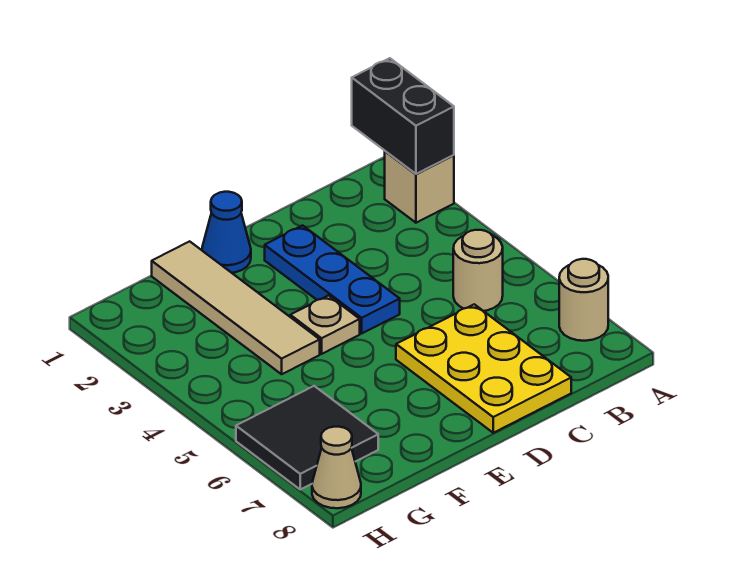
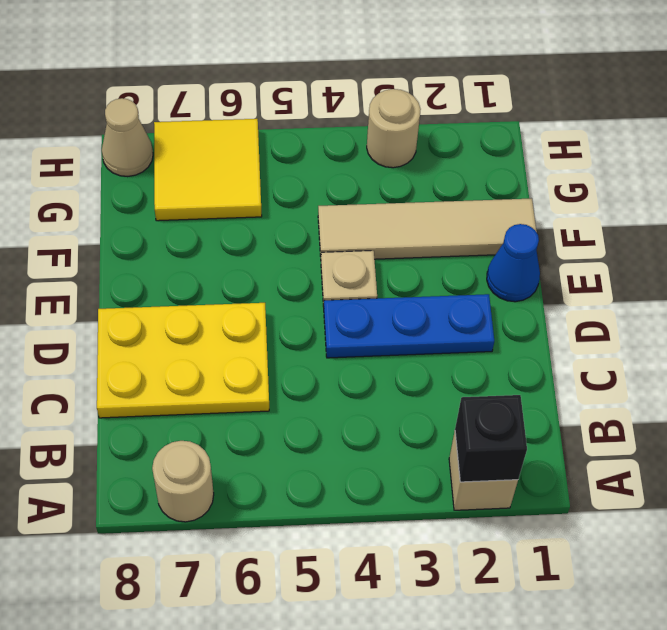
black 1x2 brick [352,58,454,174] -> black 1x1 brick [455,395,527,482]
tan 1x1 round brick [453,230,503,311] -> tan 1x1 round brick moved to [367,89,421,168]
black 2x2 tile [236,386,378,489] -> yellow 2x2 tile [154,119,262,221]

